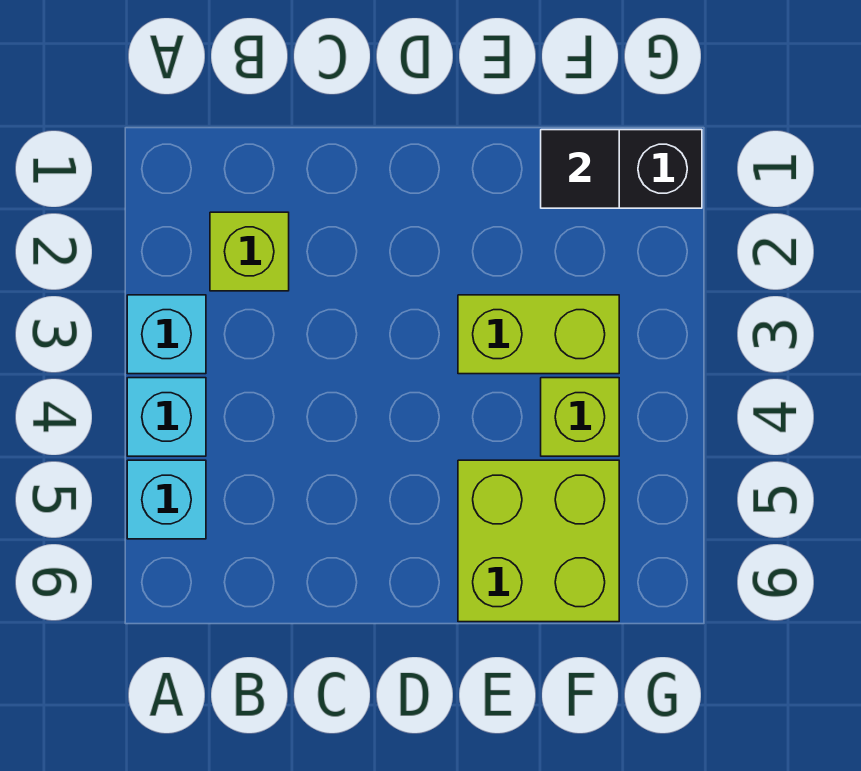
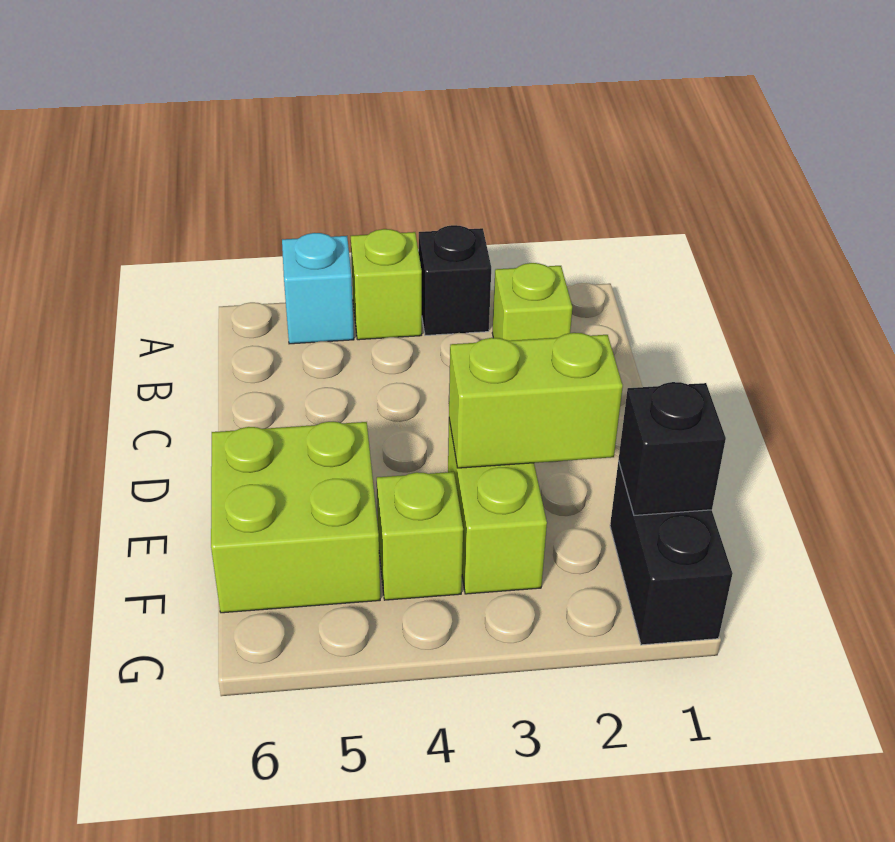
cyan 1x1 brick [127,295,206,374] -> black 1x1 brick [419,225,491,335]
cyan 1x1 brick [127,378,206,456] -> lime 1x1 brick [351,229,422,340]
none -> lime 1x2 brick [449,333,623,468]
black 1x1 tile [541,130,619,208] -> black 1x1 brick [618,382,726,515]

